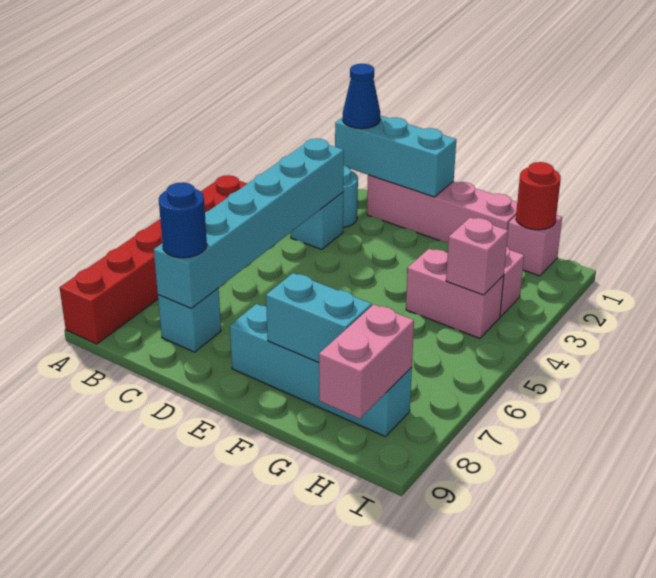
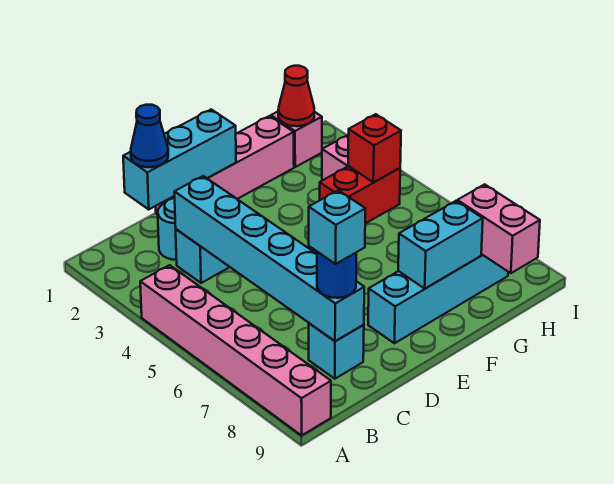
red 1x6 brick [59,175,247,344] -> pink 1x6 brick [140,265,331,435]
none -> cyan 1x1 brick [309,190,365,264]
pink 1x2 brick [406,249,504,338] -> red 1x2 brick [320,166,400,224]
red 1x1 round brick [516,162,561,230] -> red 1x1 cone [278,66,314,126]
pink 1x1 brick [446,218,508,295] -> red 1x1 brick [348,114,401,182]

